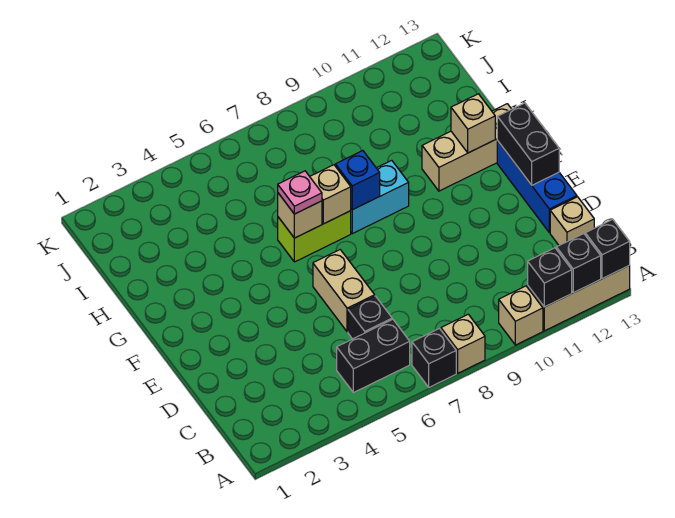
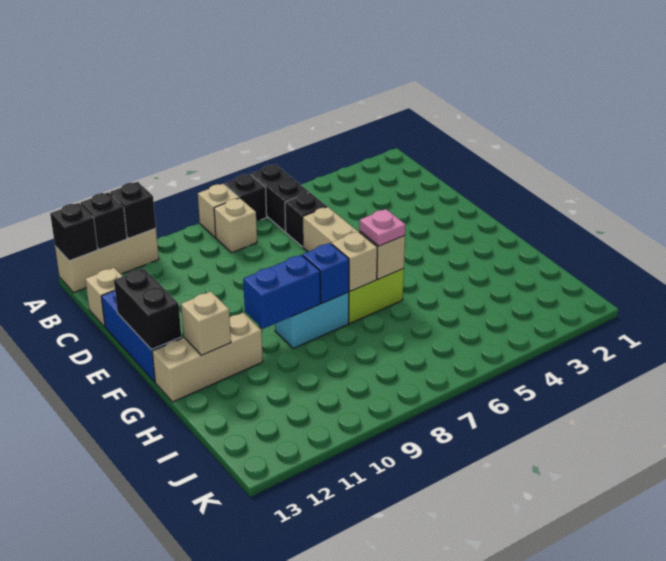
tan 1x1 brick [499,286,543,345] -> tan 1x1 brick moved to [214,198,257,253]
black 1x2 brick [337,319,410,393] -> black 1x2 brick turned to [251,164,309,232]
none -> blue 1x2 brick [243,255,320,329]

